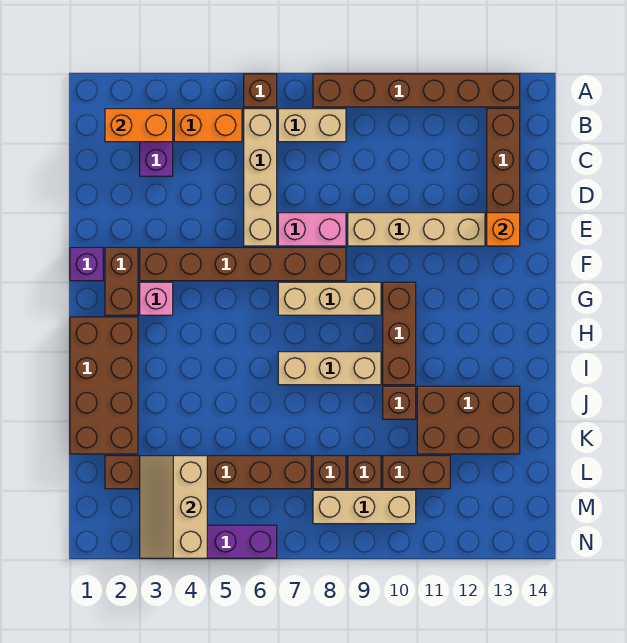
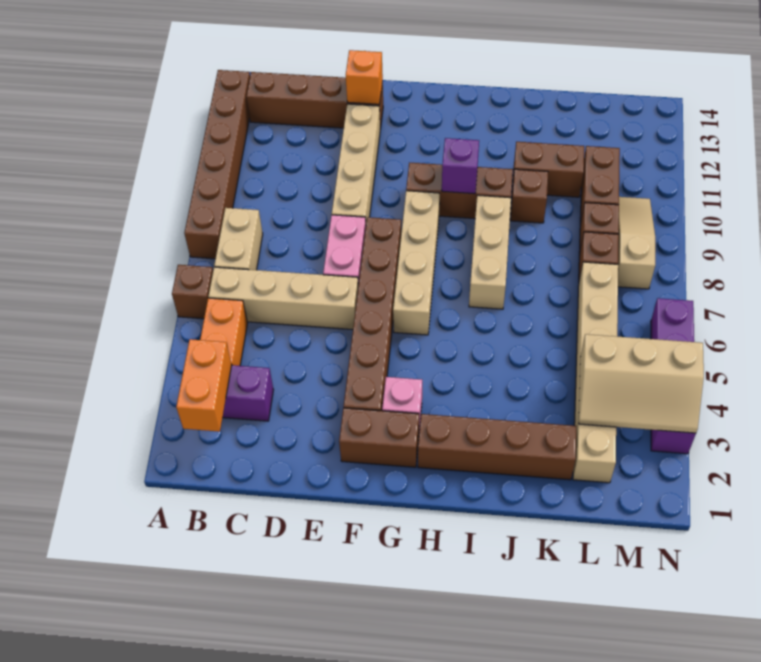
purple 1x1 brick [70,248,103,281] -> purple 1x1 brick moved to [442,138,479,194]
tan 1x3 brick [278,282,381,315] -> tan 1x4 brick [393,191,440,335]
brown 2x4 brick [70,317,138,454] -> brown 1x4 brick [418,414,577,480]
brown 2x3 brick [417,386,520,454] -> brown 1x2 brick [512,142,584,197]
brown 1x6 brick [105,456,311,489] -> tan 1x6 brick [573,262,618,483]
tan 1x3 brick [313,490,416,524] -> tan 1x3 slope [618,197,655,289]

